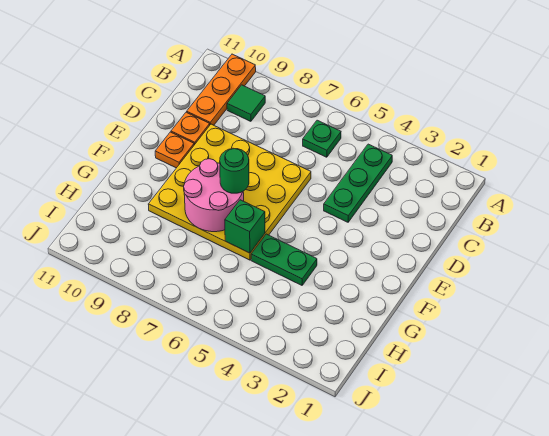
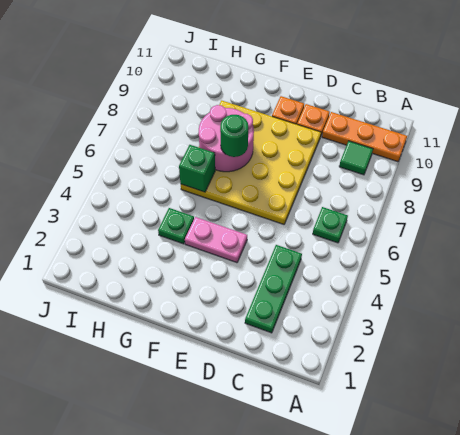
green 1x3 plate [324,144,392,222] -> green 1x3 plate turned to [245,245,302,333]
none -> pink 1x2 plate [185,217,247,263]
green 1x2 plate [251,234,317,285] -> green 1x1 plate [158,208,194,244]

